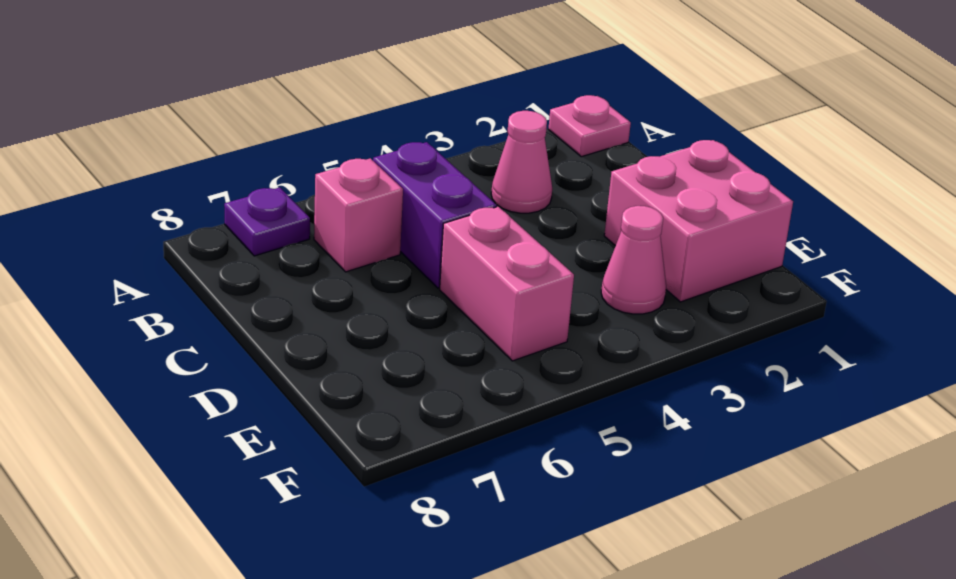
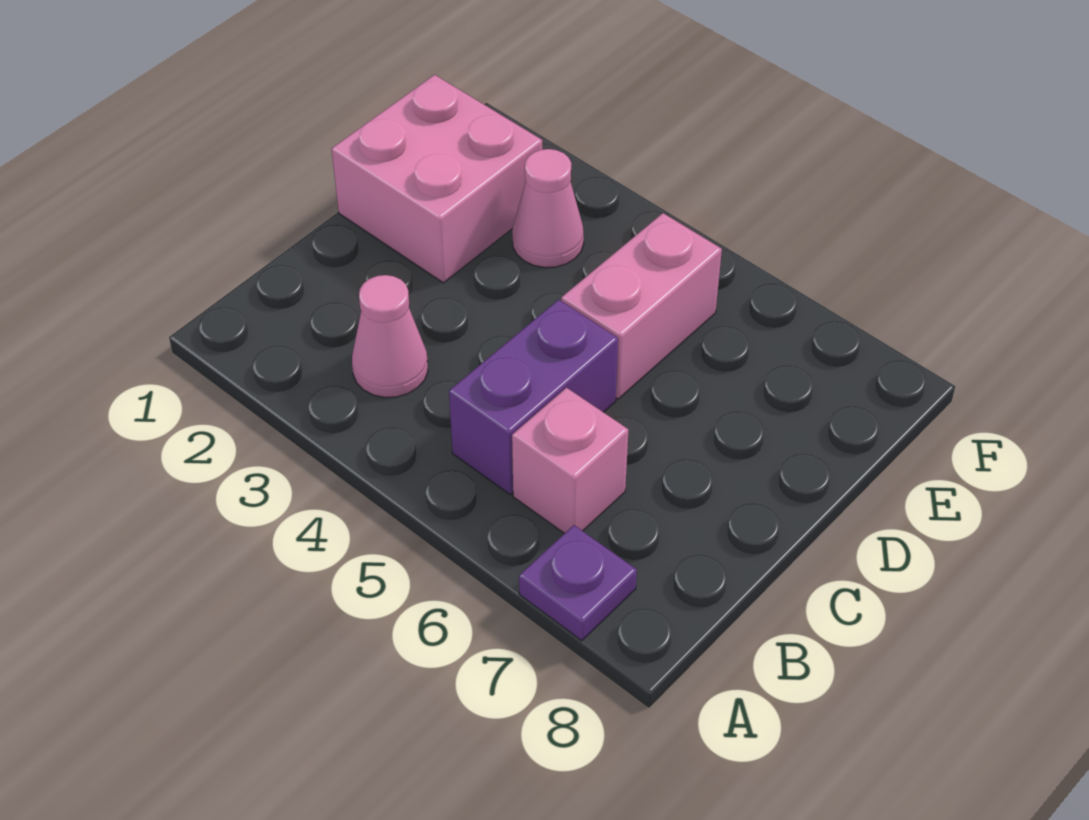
pink 1x1 plate [548,95,631,157] -> none

